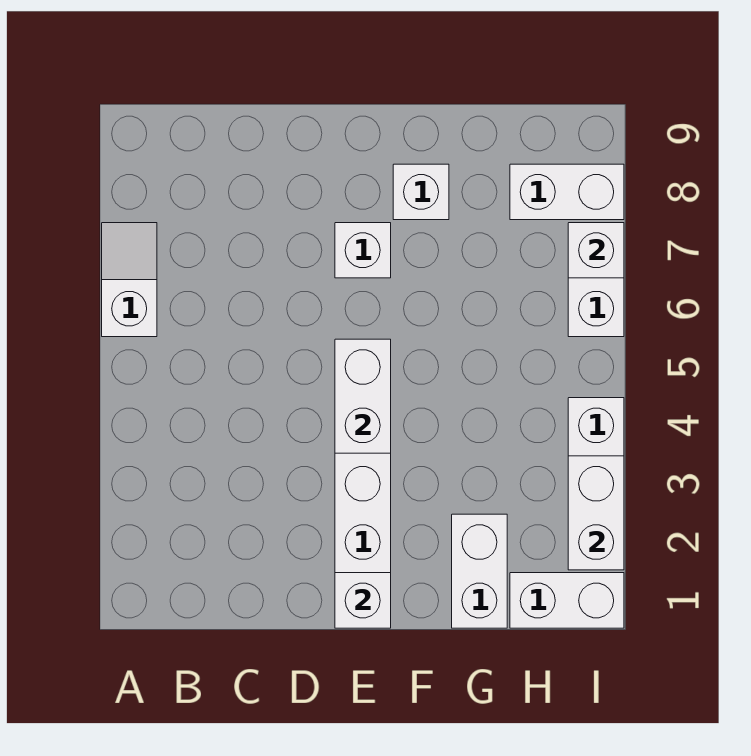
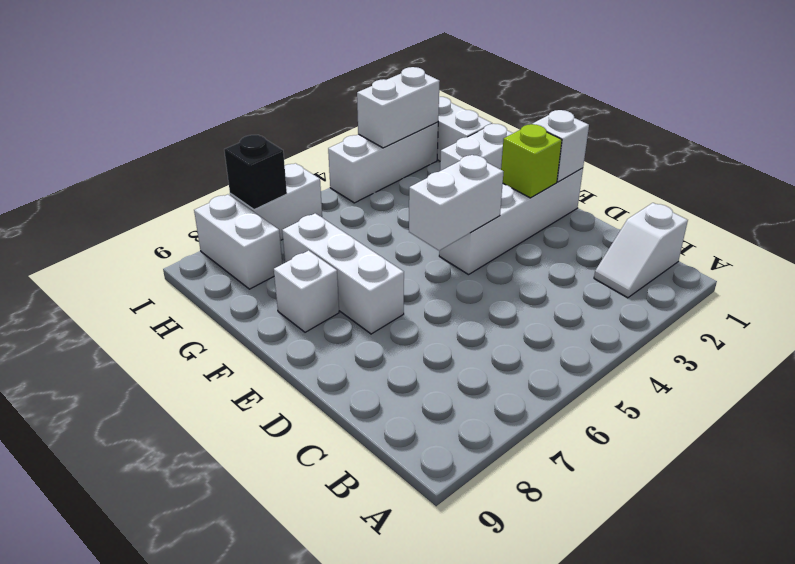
white 1x2 slope [102,223,157,337] -> white 1x2 slope moved to [594,203,688,298]
none -> lime 1x1 brick [501,124,562,198]
white 1x1 brick [335,223,391,278] -> white 1x3 brick [282,213,404,334]
white 1x1 brick [568,223,624,278] -> black 1x1 brick [224,135,287,210]

